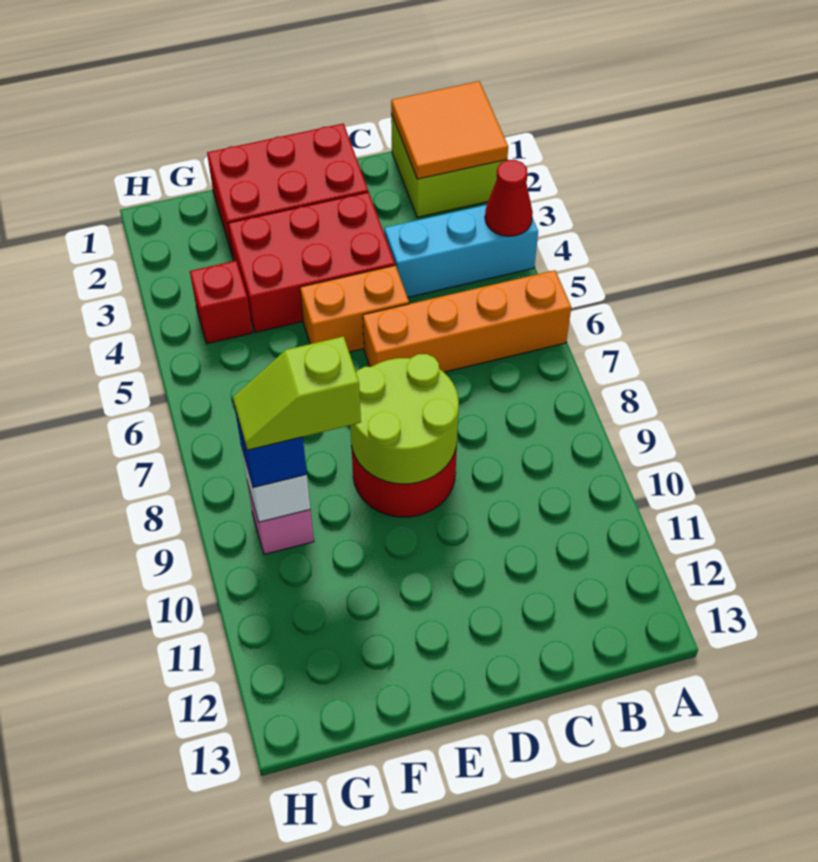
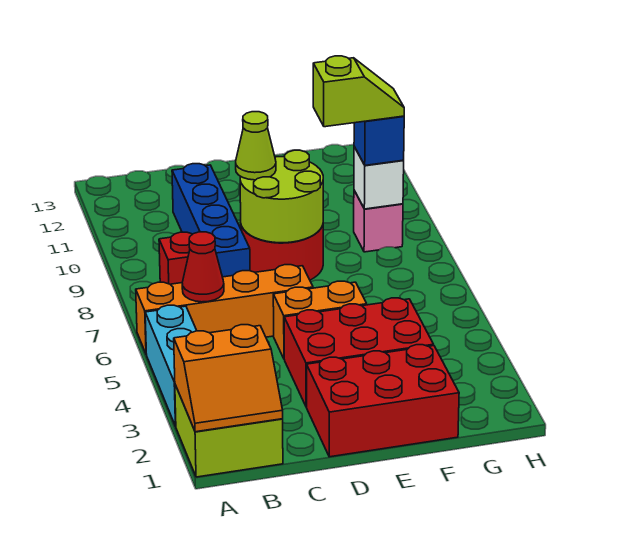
orange 2x2 tile [391,81,508,179] -> orange 2x2 slope [174,325,283,432]
cyan 1x3 brick [384,205,538,297] -> cyan 1x3 brick turned to [145,305,197,426]
red 1x1 cone [485,160,533,236] -> red 1x1 cone moved to [182,232,224,302]
none -> blue 1x4 brick [172,164,250,277]
none -> lime 1x1 cone [236,112,276,180]
red 1x1 brick [190,261,252,344] -> red 1x1 brick moved to [159,232,192,284]

